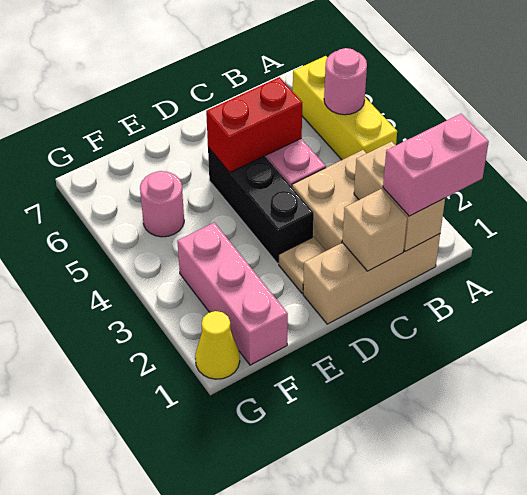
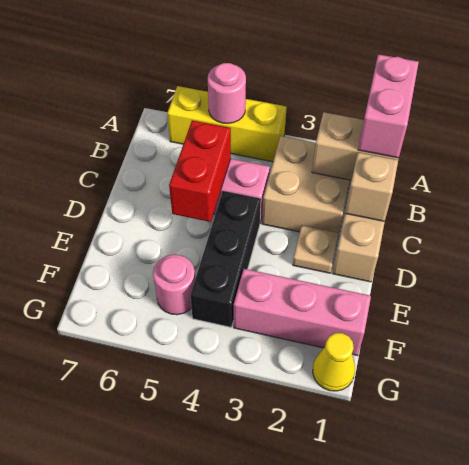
black 1x3 brick [208,147,314,263] -> black 1x3 brick turned to [190,191,261,327]

